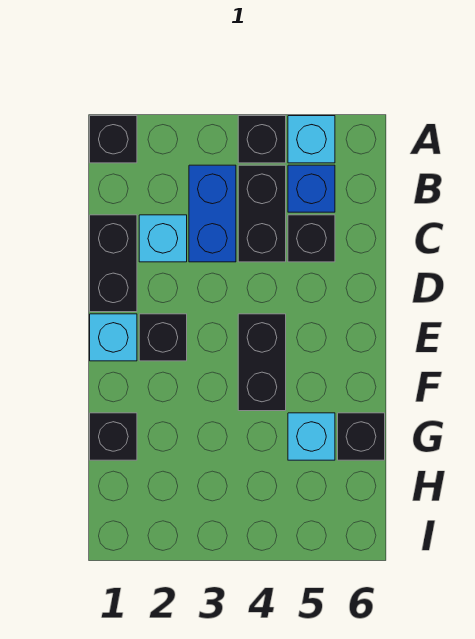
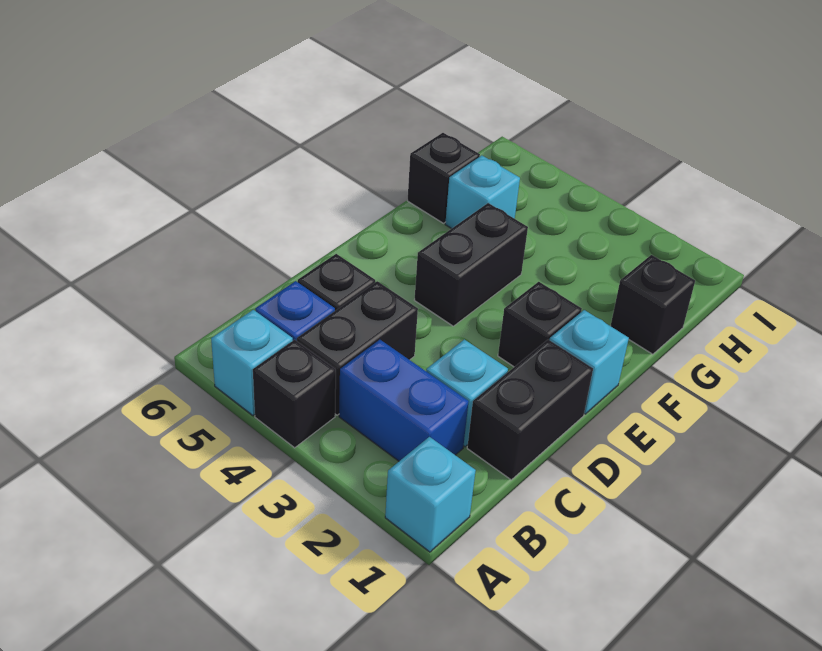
black 1x1 brick [90,116,137,163] -> cyan 1x1 brick [385,437,476,552]
blue 1x2 brick [189,165,236,262] -> blue 1x2 brick turned to [339,340,469,461]

